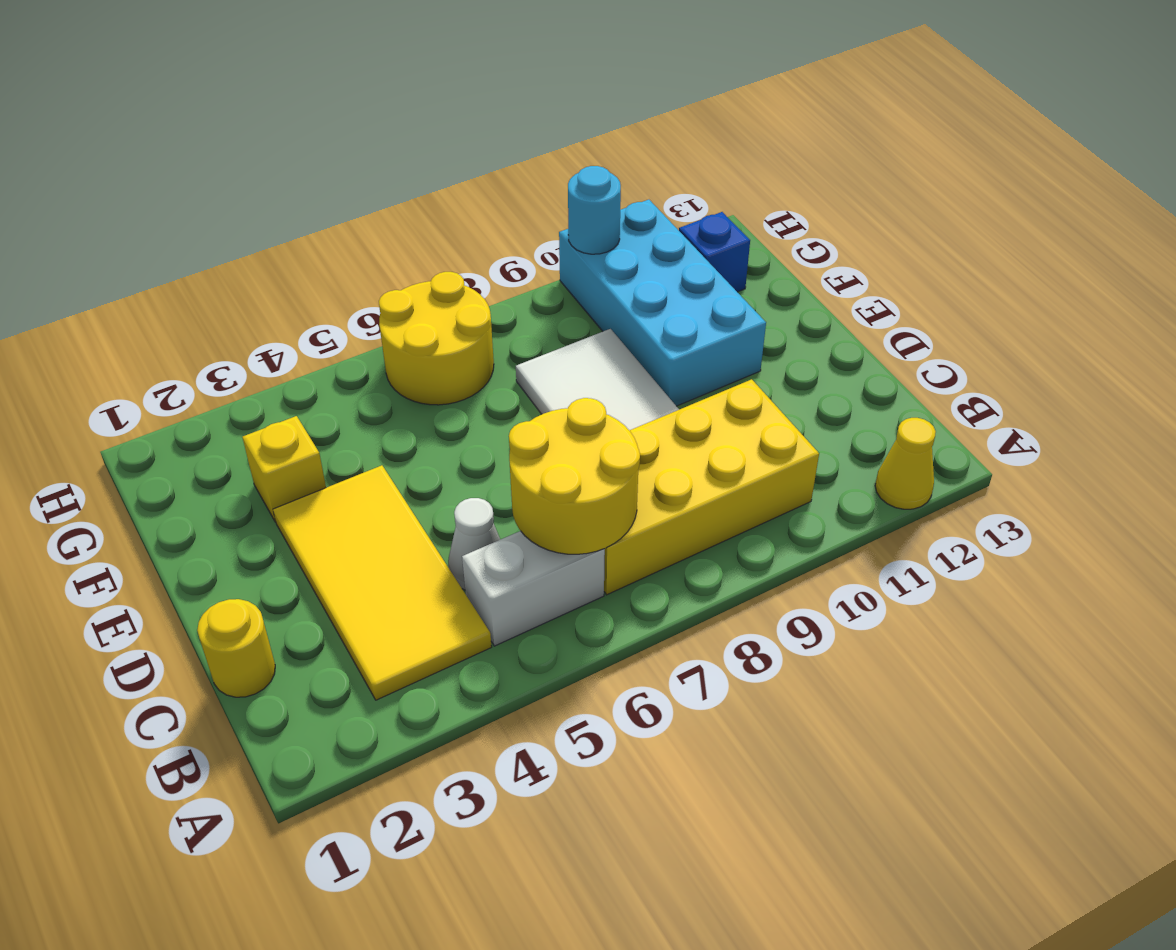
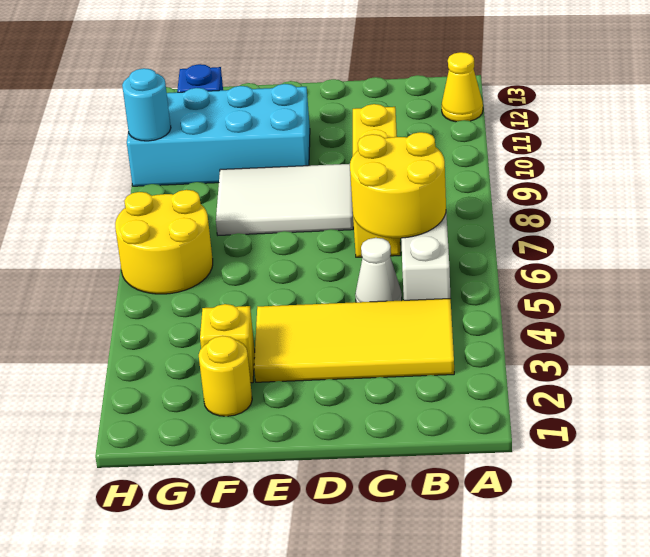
yellow 2x4 brick [604,379,819,595] -> yellow 1x4 brick [353,104,400,257]
yellow 1x1 round brick [197,599,275,697] -> yellow 1x1 round brick moved to [199,336,252,416]

